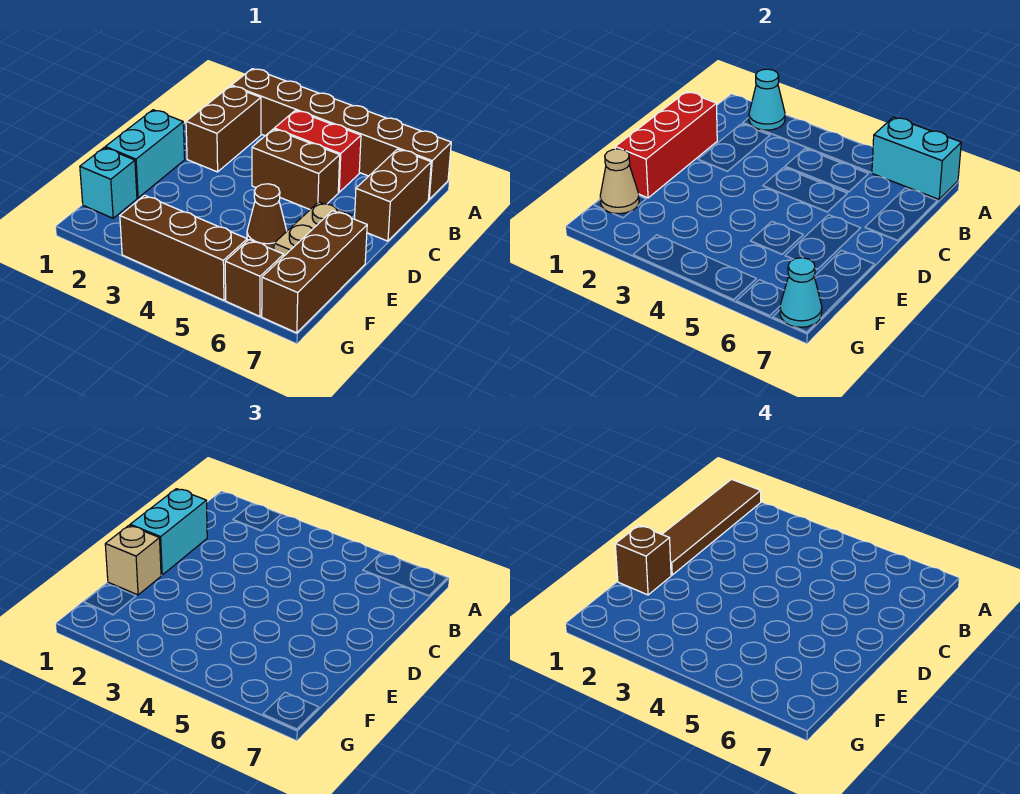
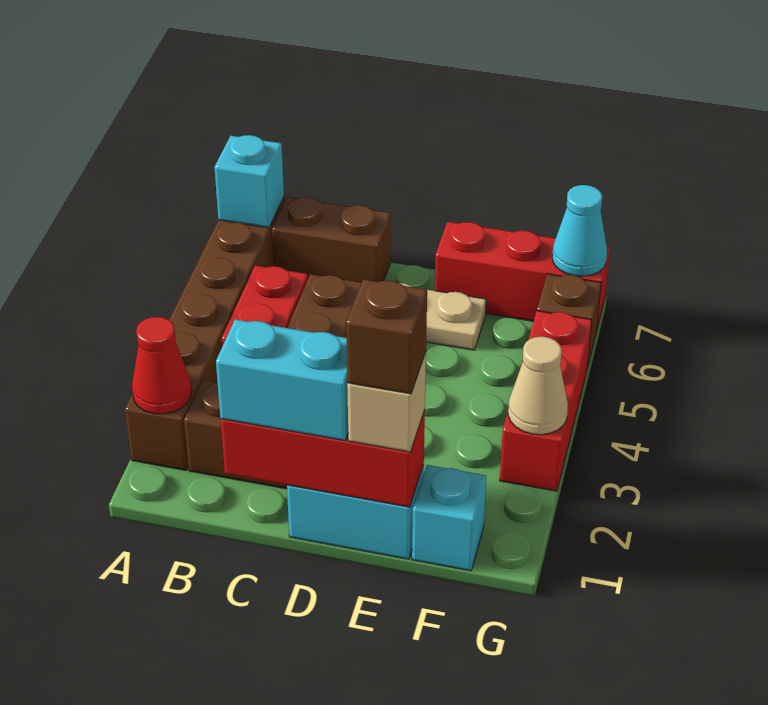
brown 1x4 tile [662,479,761,575] -> none
cyan 1x1 cone [749,69,785,130] -> red 1x1 cone [132,317,192,414]
cyan 1x2 brick [872,117,961,199] -> cyan 1x1 brick [215,135,284,228]
brown 1x1 cone [247,184,287,250] -> none
brown 1x3 brick [262,211,367,333] -> red 1x3 brick [435,222,610,328]
tan 1x1 cone [600,149,639,214] -> tan 1x1 cone moved to [508,337,568,435]
brown 1x3 brick [120,195,247,300] -> red 1x3 brick [500,311,592,491]

